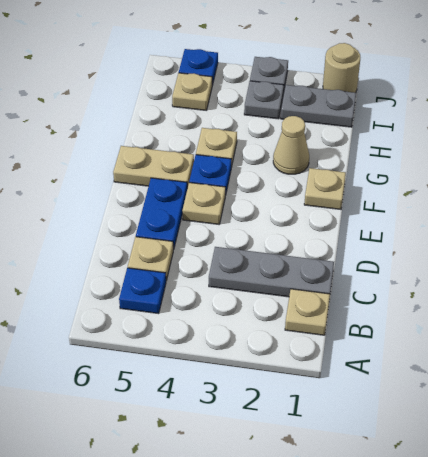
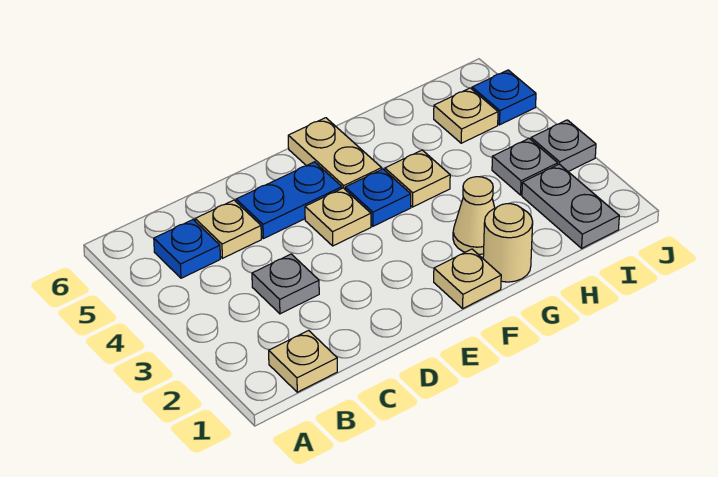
grey 1x3 plate [209,247,334,297] -> grey 1x1 plate [252,254,319,314]
tan 1x1 round brick [323,43,360,93] -> tan 1x1 round brick moved to [483,204,533,282]

